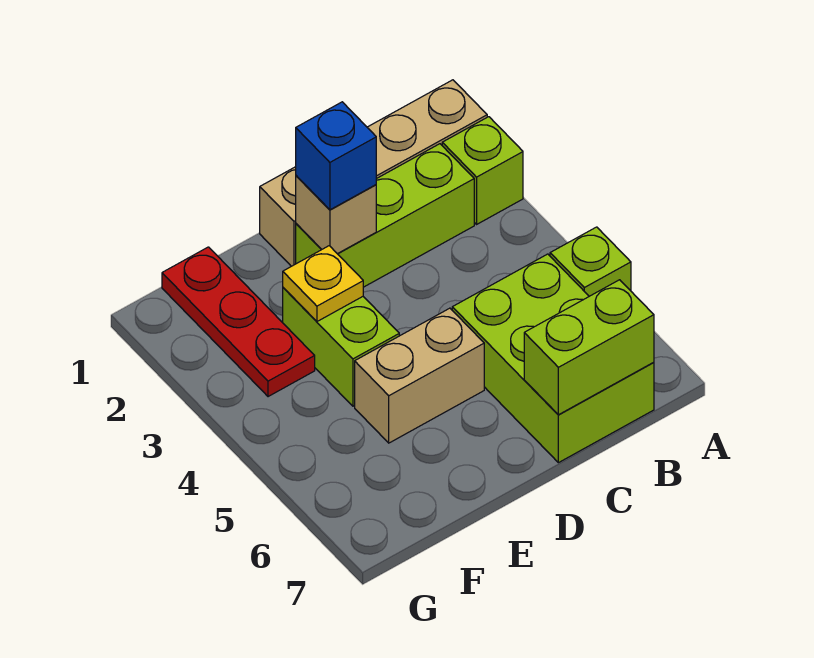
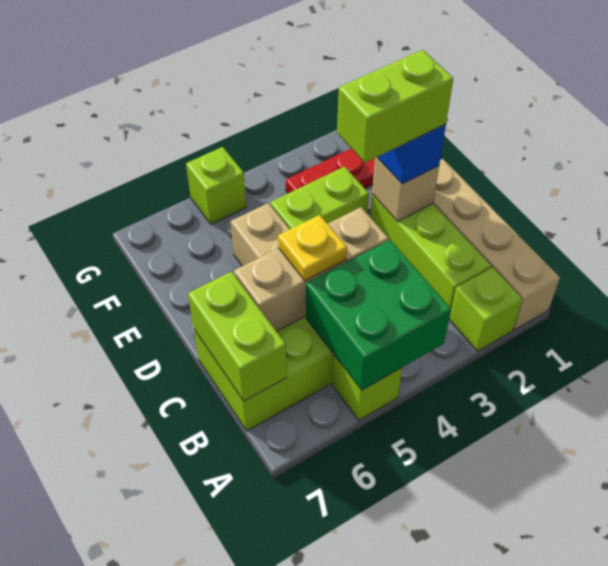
none -> green 2x2 brick [306,240,451,390]
none -> tan 1x3 brick [234,207,389,332]
none -> lime 1x2 brick [337,50,453,163]
yellow 1x1 plate [283,246,363,321] -> yellow 1x1 plate moved to [278,215,347,281]
none -> lime 1x1 brick [186,147,246,224]

